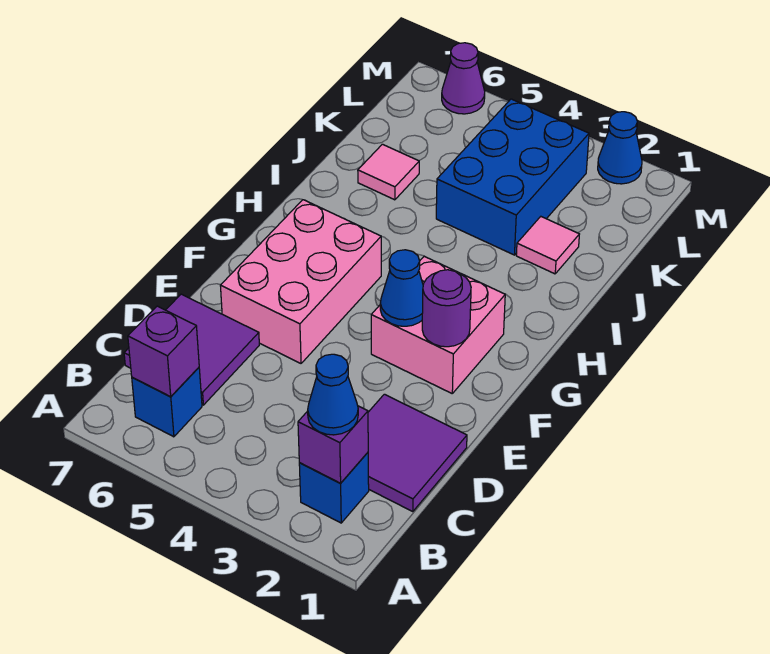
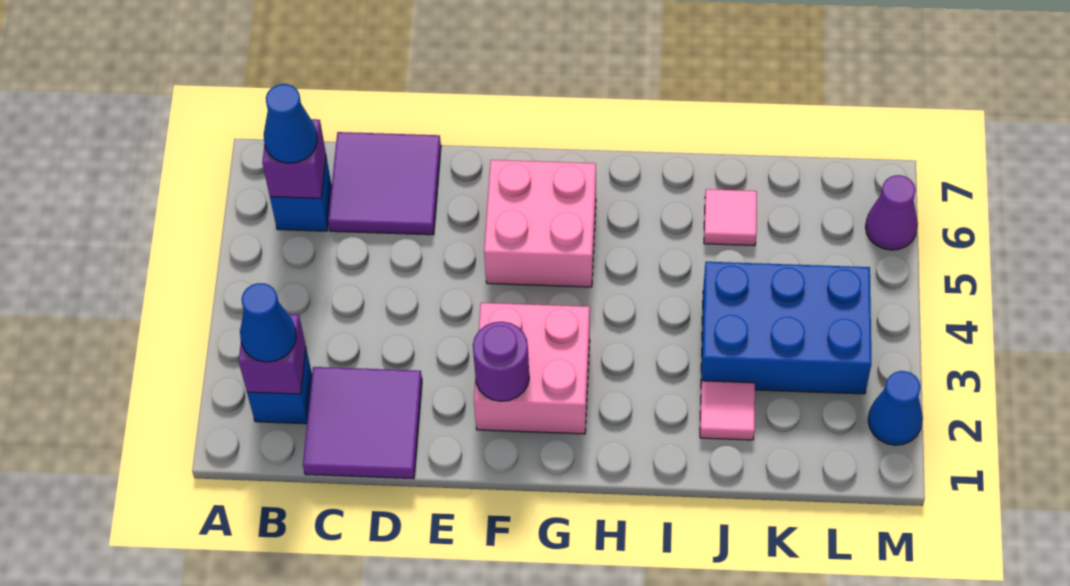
pink 2x3 brick [220,200,381,363] -> pink 2x2 brick [484,160,596,287]
blue 1x1 cone [380,250,423,326] -> blue 1x1 cone moved to [264,84,317,163]

